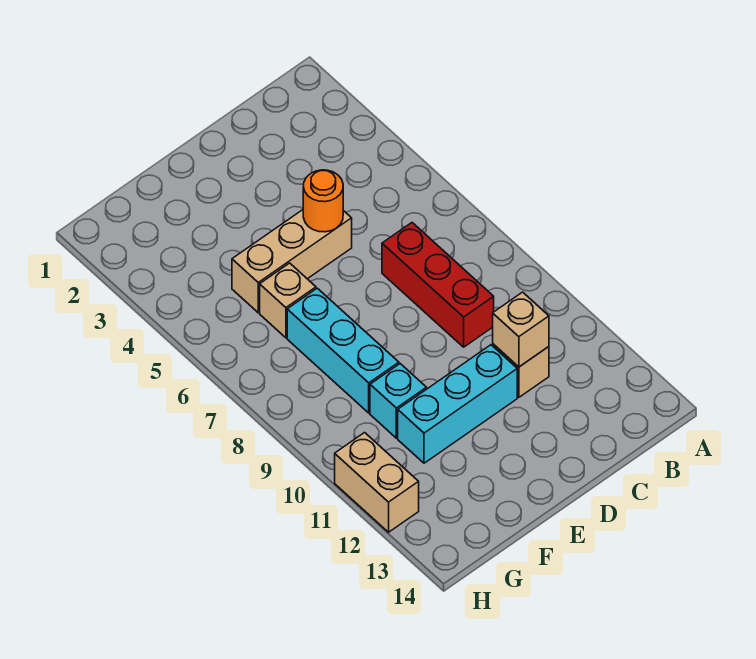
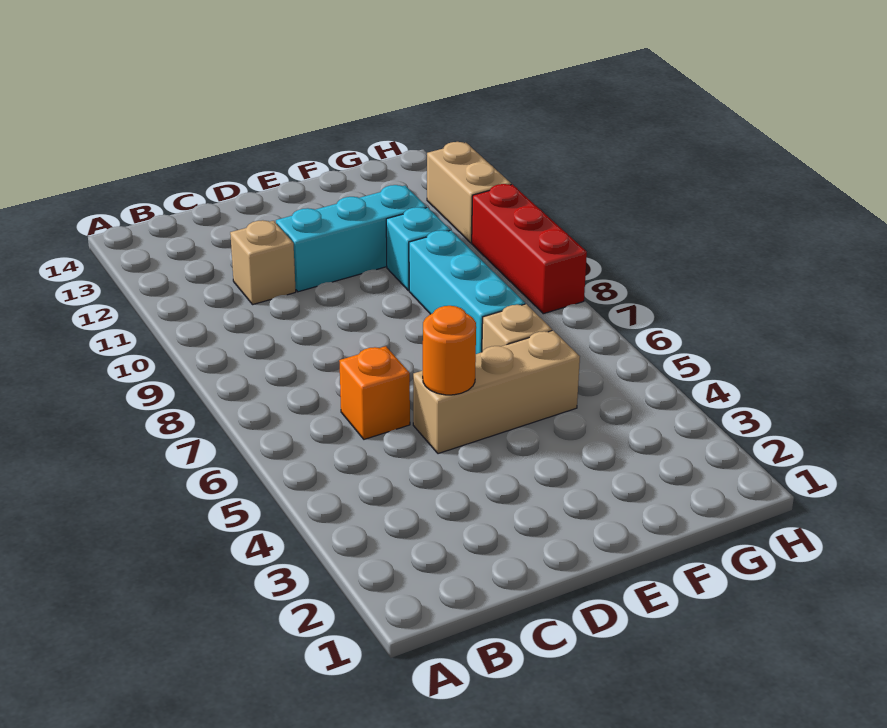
none -> orange 1x1 brick [339,346,410,439]
red 1x3 brick [382,223,494,347] -> red 1x3 brick moved to [472,184,587,314]
tan 1x1 brick [493,292,549,367] -> none

